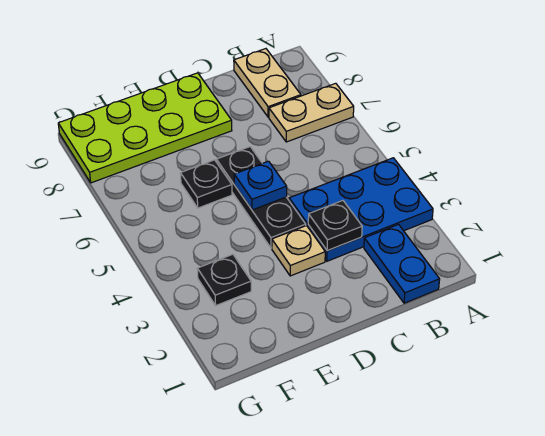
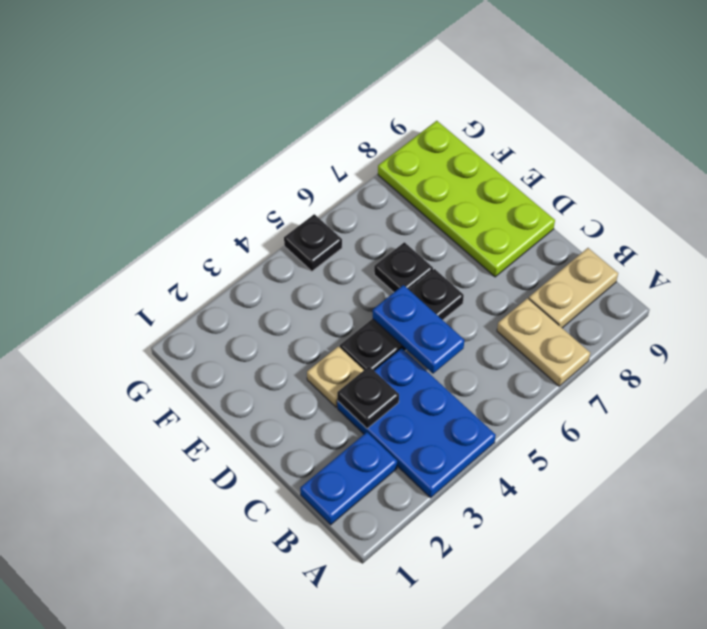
blue 1x1 plate [234,161,287,210] -> blue 1x2 plate [373,285,464,374]
black 1x1 plate [197,254,251,305] -> black 1x1 plate moved to [284,214,342,271]

